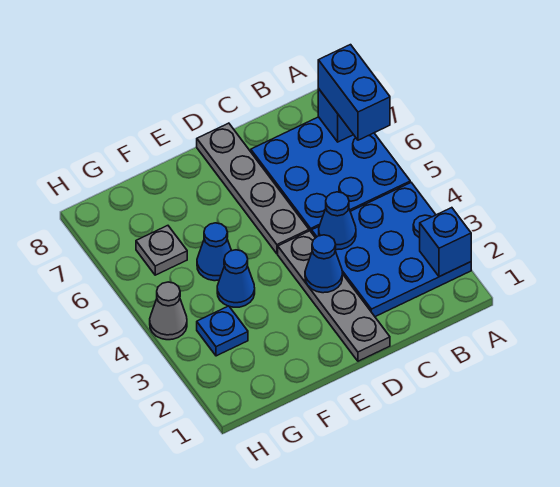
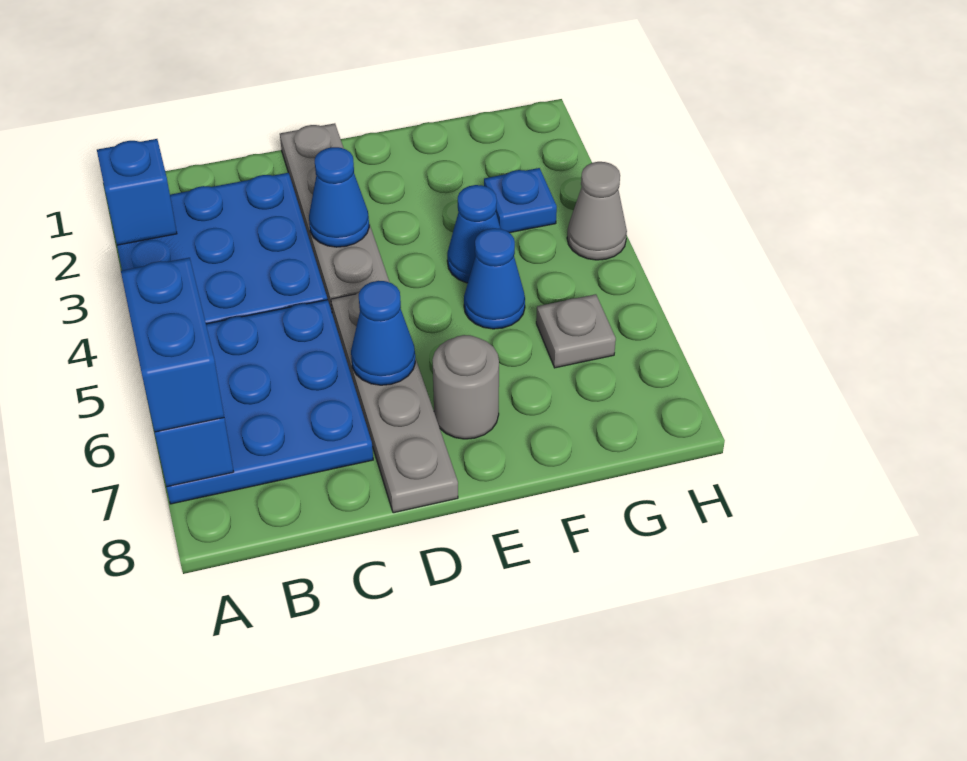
blue 1x1 cone [319,192,356,250] -> blue 1x1 cone moved to [351,281,415,385]
none -> grey 1x1 round brick [432,335,499,439]

